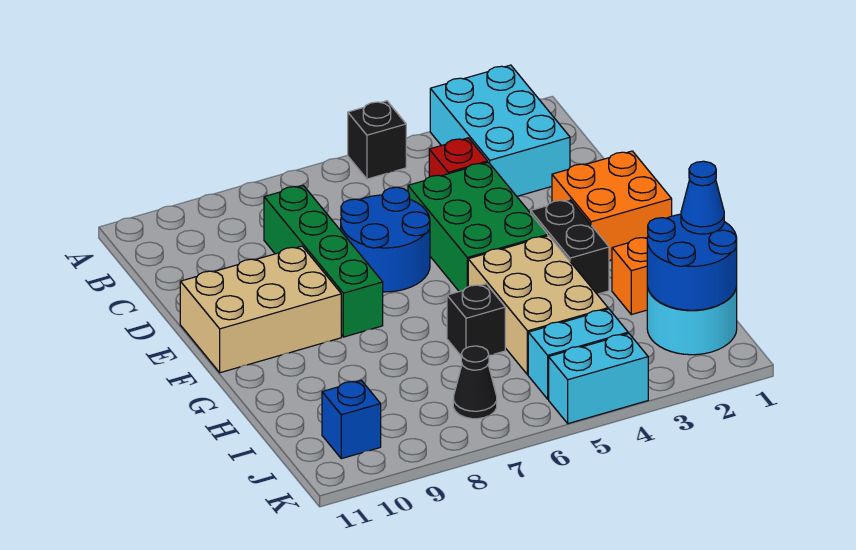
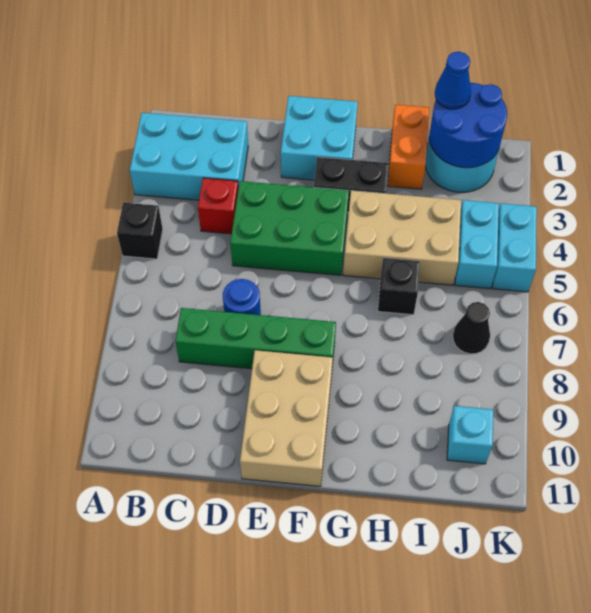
blue 2x2 round brick [341,187,430,292] -> blue 1x1 round brick [223,279,261,315]
orange 2x2 brick [552,151,672,261] -> cyan 2x2 brick [281,96,358,180]
blue 1x1 brick [322,380,381,459] -> cyan 1x1 brick [447,406,493,464]

